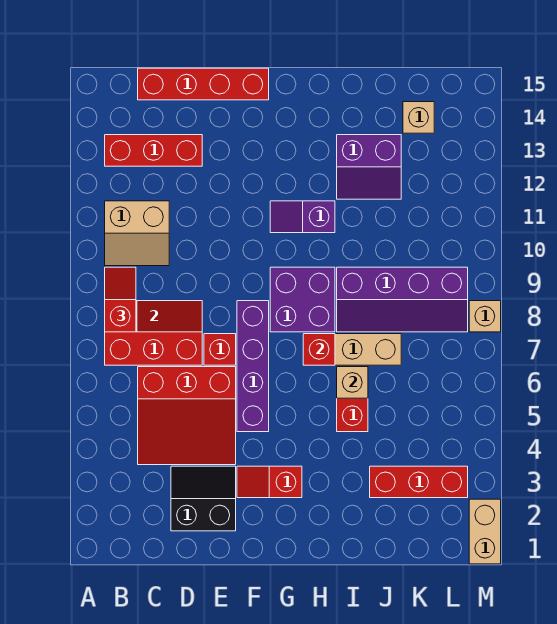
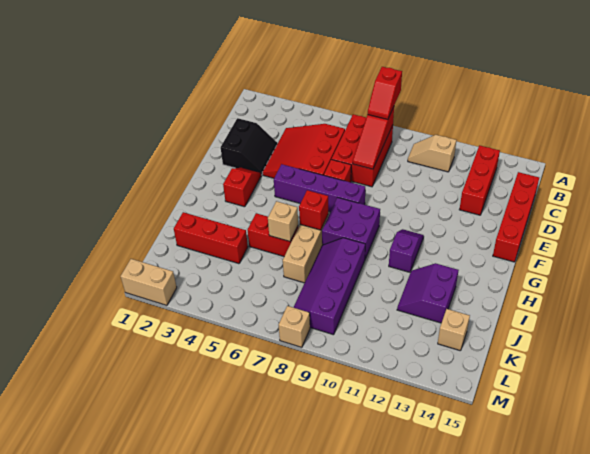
red 1x2 slope [105,267,136,332] -> red 1x2 slope turned to [368,67,402,119]
tan 2x2 slope [105,201,169,266] -> tan 1x2 slope [408,135,456,172]
red 1x3 brick [370,466,468,498] -> red 1x3 brick turned to [174,212,248,264]

